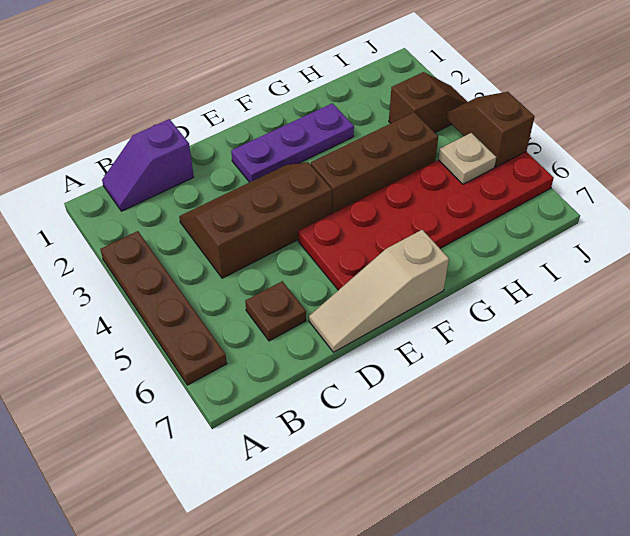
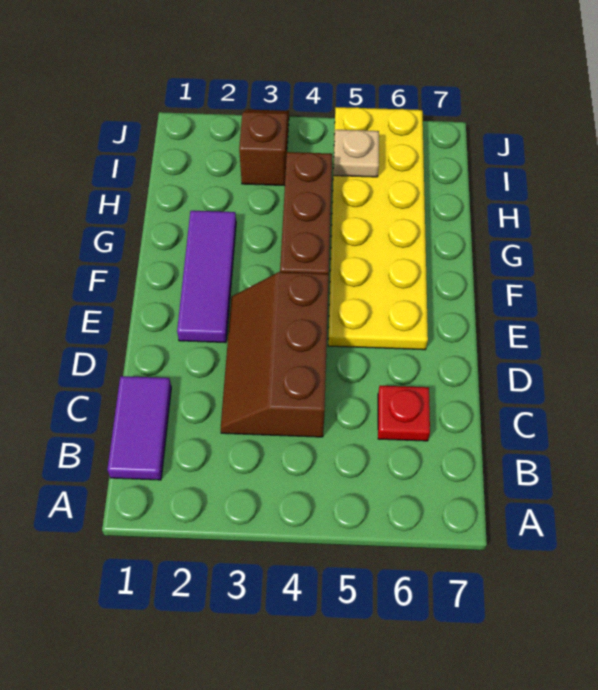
brown 1x4 plate [100,231,227,385] -> none
purple 1x2 slope [102,119,194,211] -> purple 1x2 tile [107,376,171,480]
brown 1x1 plate [245,281,306,341] -> red 1x1 plate [378,386,430,441]
tan 1x3 slope [309,230,449,352] -> none
purple 1x3 plate [231,103,354,182] -> purple 1x3 tile [177,211,236,343]
red 2x6 plate [298,152,554,290] -> yellow 2x6 plate [328,107,428,350]
brown 1x2 slope [446,92,535,167] -> none

